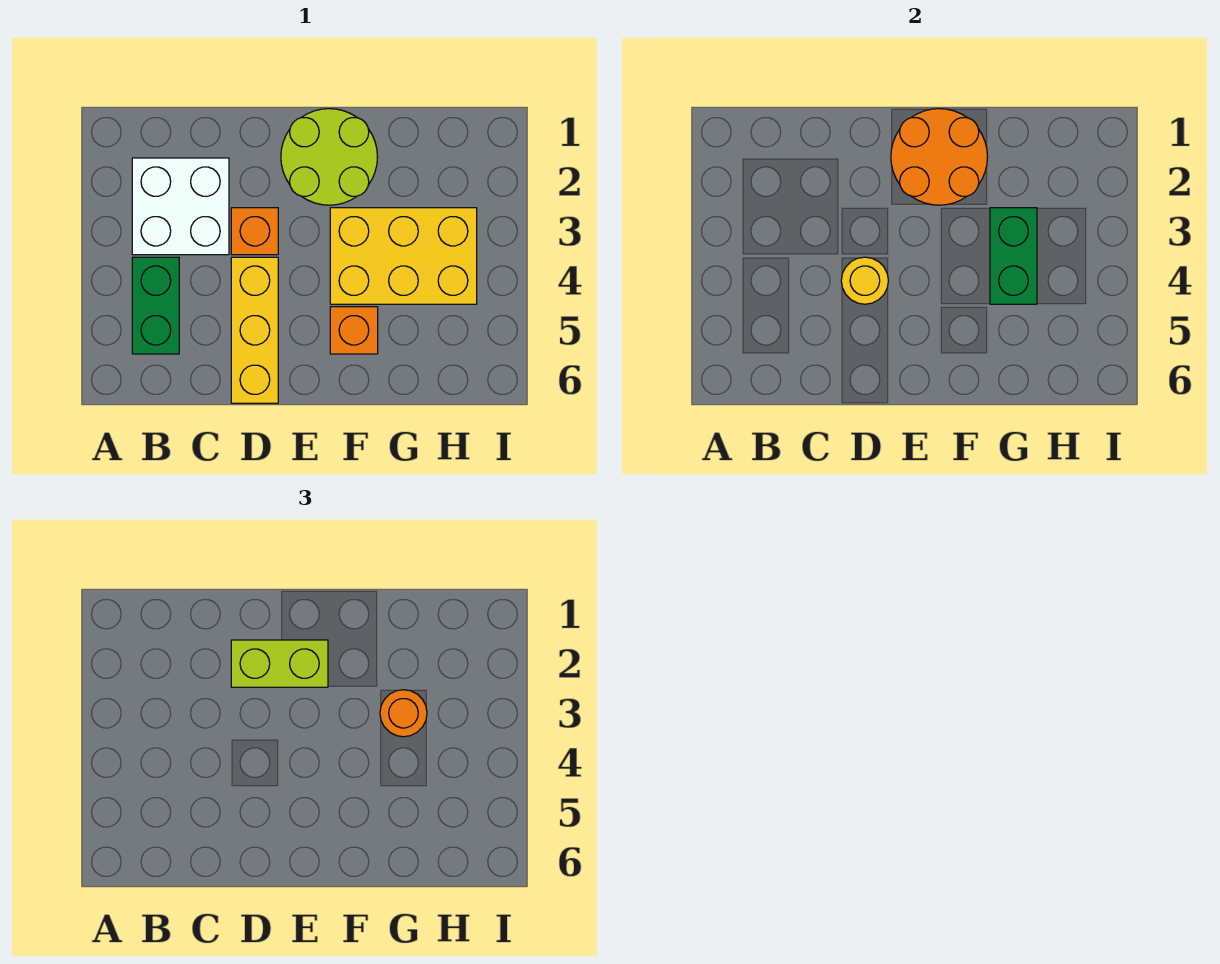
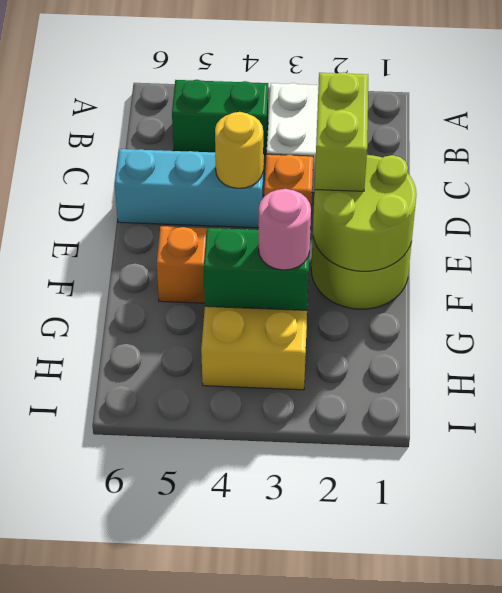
yellow 1x3 brick [231,257,278,403] -> cyan 1x3 brick [115,149,264,228]
orange 2x2 round brick [891,109,988,205] -> lime 2x2 round brick [313,155,417,271]
orange 1x1 round brick [380,690,427,737] -> pink 1x1 round brick [259,189,311,270]

